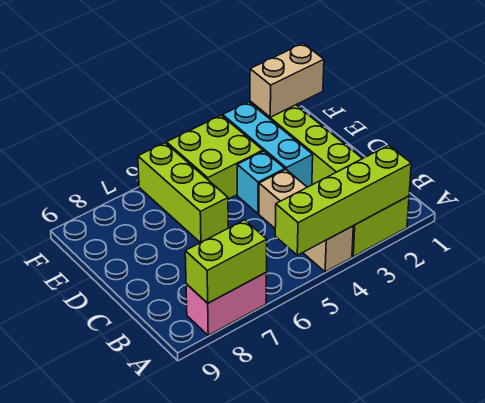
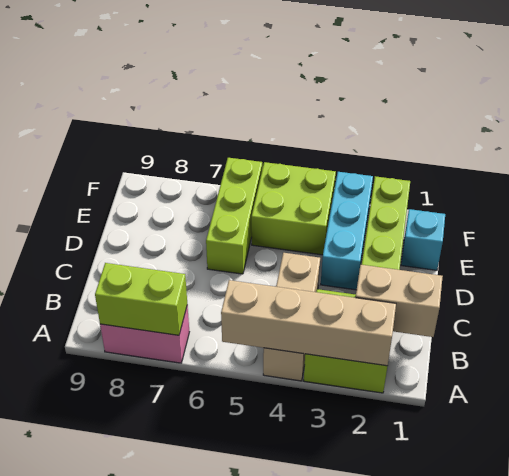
lime 1x4 brick [275,145,411,255] -> tan 1x4 brick [221,280,396,366]
cyan 1x1 brick [237,151,285,214] -> cyan 1x1 brick moved to [401,209,445,270]
tan 1x2 brick [250,43,324,117] -> tan 1x2 brick moved to [356,265,443,337]

